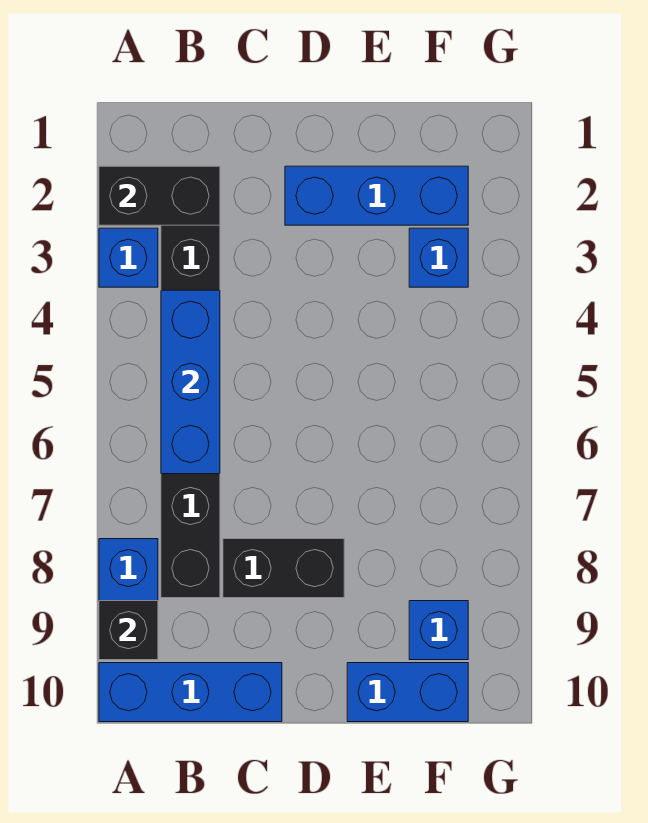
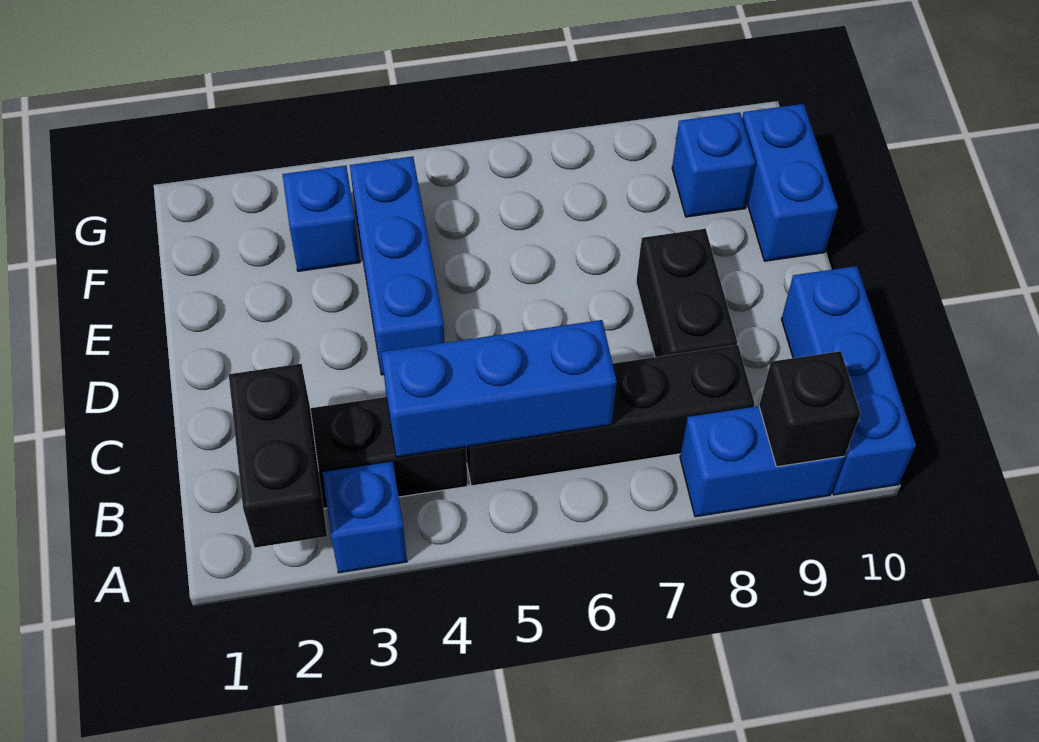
blue 1x3 brick [285,166,468,225] -> blue 1x3 brick moved to [350,156,445,375]

